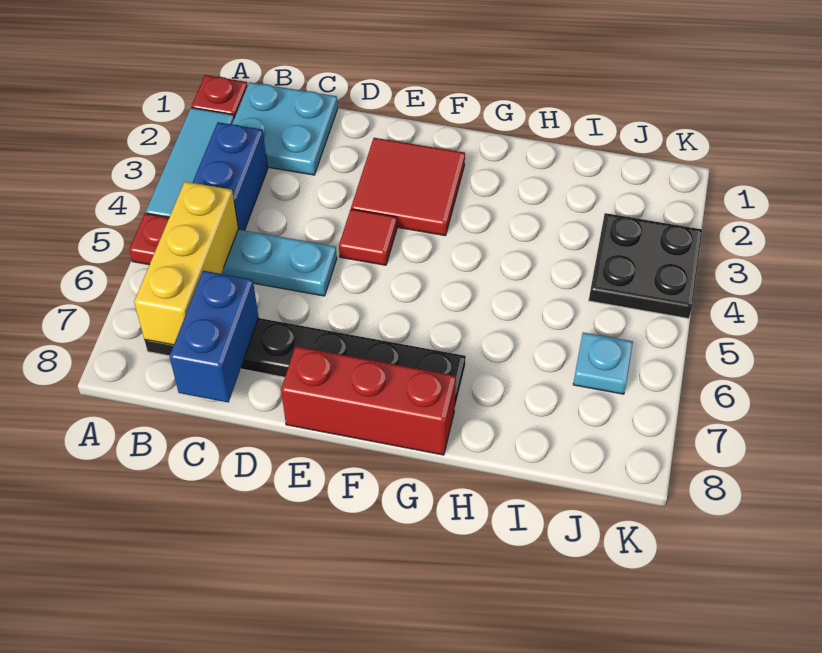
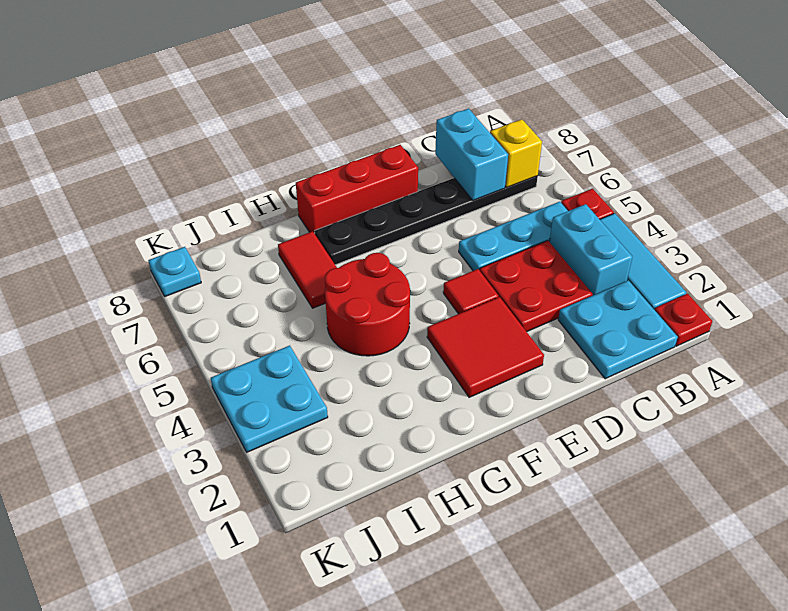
blue 1x2 brick [193,122,268,231] -> cyan 1x2 brick [549,204,632,296]
yellow 1x3 brick [134,182,238,345] -> yellow 1x1 brick [490,119,542,188]
none -> red 2x2 plate [480,241,592,332]
blue 1x2 brick [170,271,259,403] -> cyan 1x2 brick [435,108,508,201]
none -> red 2x2 round brick [325,253,410,356]
none -> red 1x2 tile [278,231,337,308]
black 2x2 plate [589,213,702,318] -> cyan 2x2 plate [211,346,328,452]
cyan 1x1 plate [573,332,633,394] -> cyan 1x1 plate moved to [148,247,201,296]

